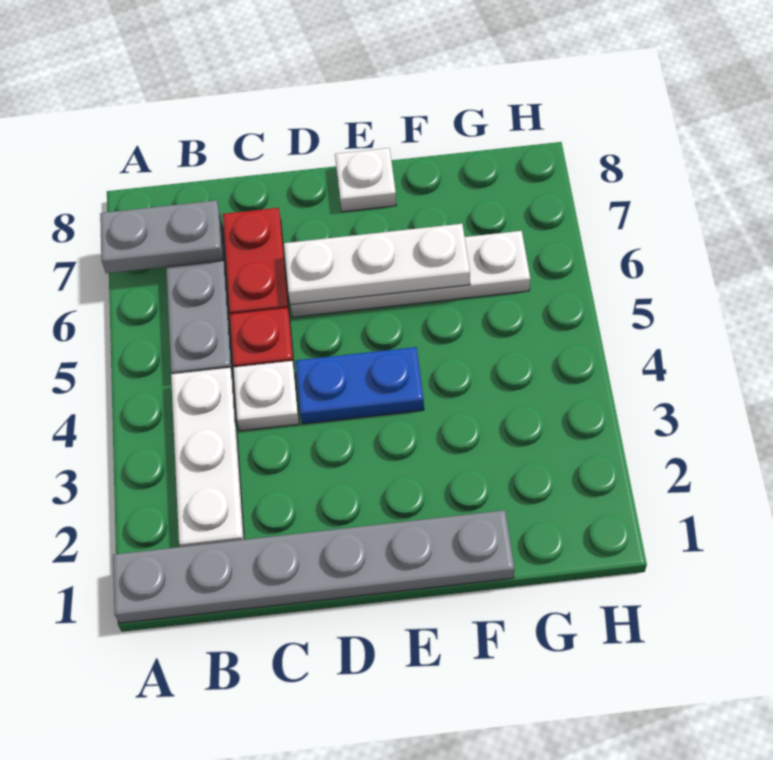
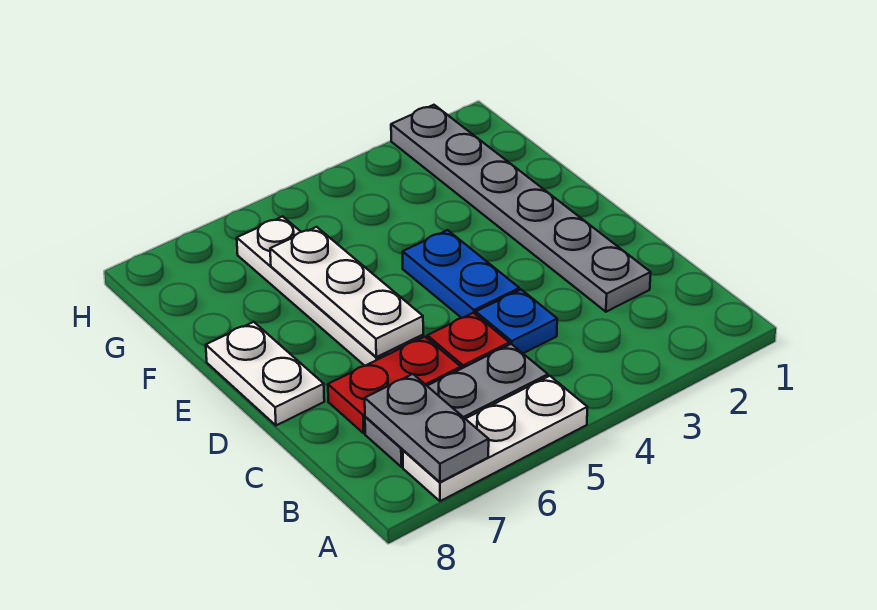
grey 1x6 plate [113,510,514,623] -> grey 1x6 plate moved to [391,105,651,312]
white 1x3 plate [171,368,244,547] -> white 1x3 plate moved to [403,376,587,501]
white 1x1 plate [233,361,299,431] -> blue 1x1 plate [476,290,557,353]
white 1x1 plate [335,148,396,212] -> white 1x2 plate [206,322,324,425]

